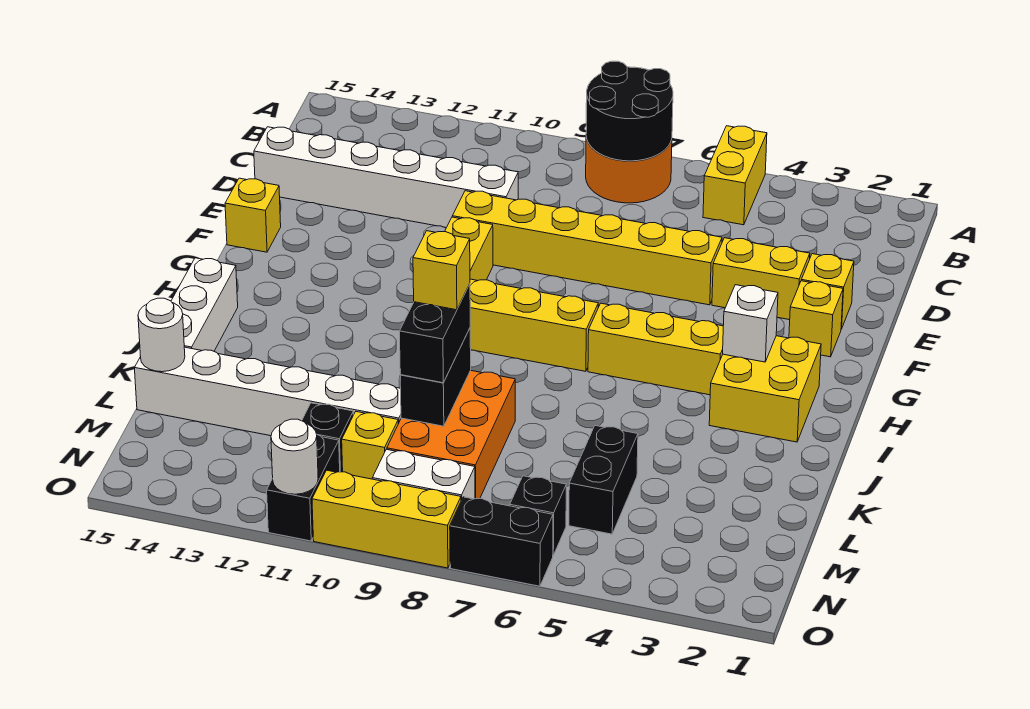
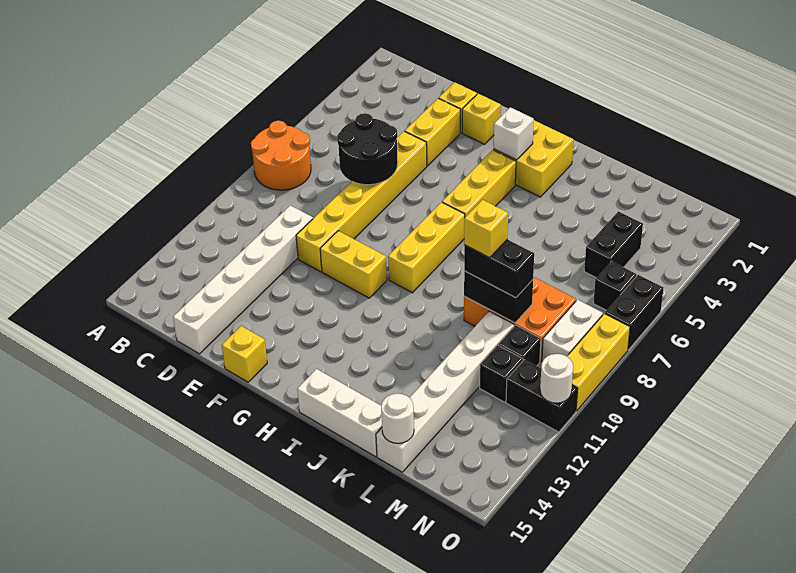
yellow 1x2 brick [703,126,767,225] -> none
black 2x2 round brick [586,61,673,161] -> black 2x2 round brick moved to [337,113,398,185]
black 1x2 brick [569,426,638,534] -> black 1x2 brick turned to [584,211,643,278]
yellow 1x1 brick [342,412,398,479] -> black 1x1 brick [498,325,541,366]

